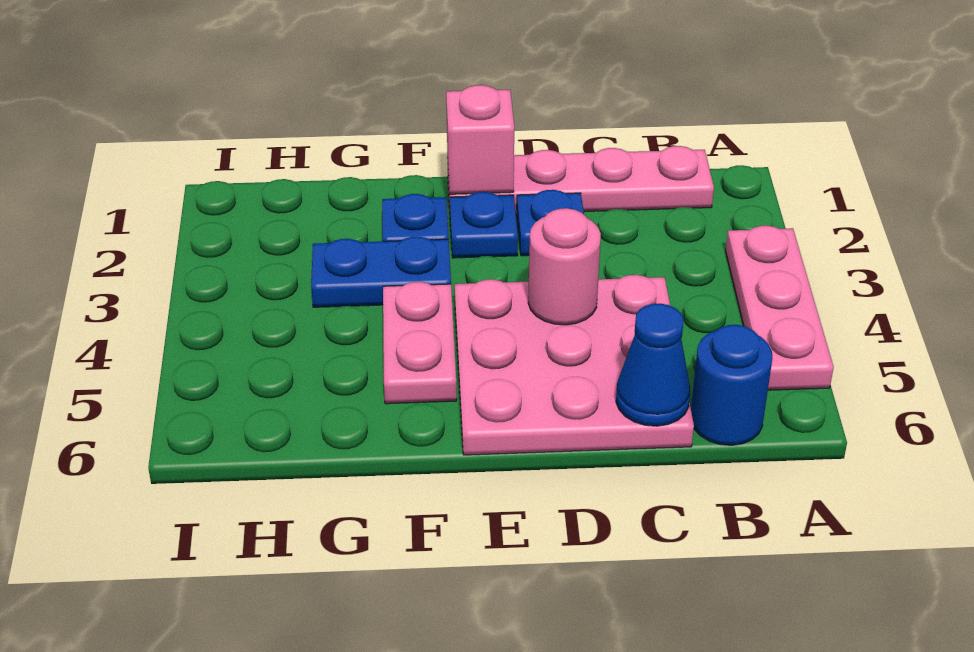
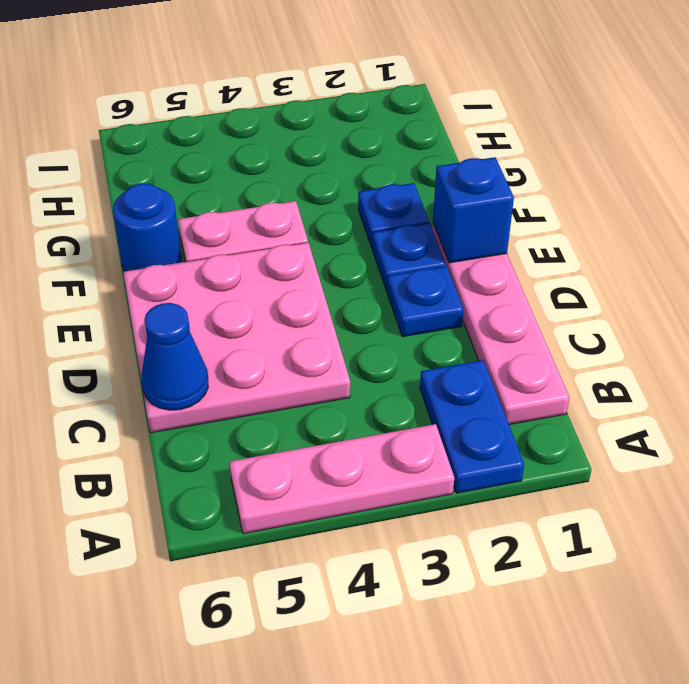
blue 1x1 round brick [691,325,772,445] -> blue 1x1 round brick moved to [113,184,181,271]
pink 1x1 round brick [528,208,601,325] -> none
pink 1x1 brick [446,85,514,194] -> blue 1x1 brick [433,157,514,263]
blue 1x2 plate [311,237,451,307] -> blue 1x2 plate moved to [420,360,524,493]

